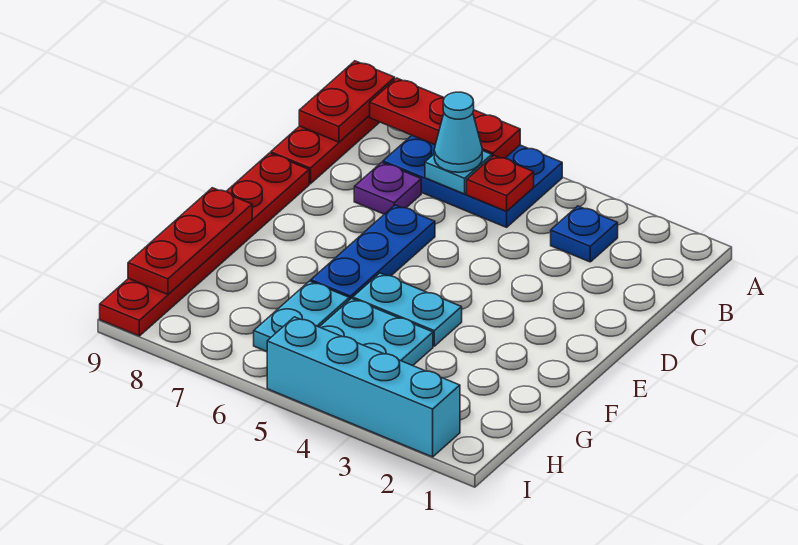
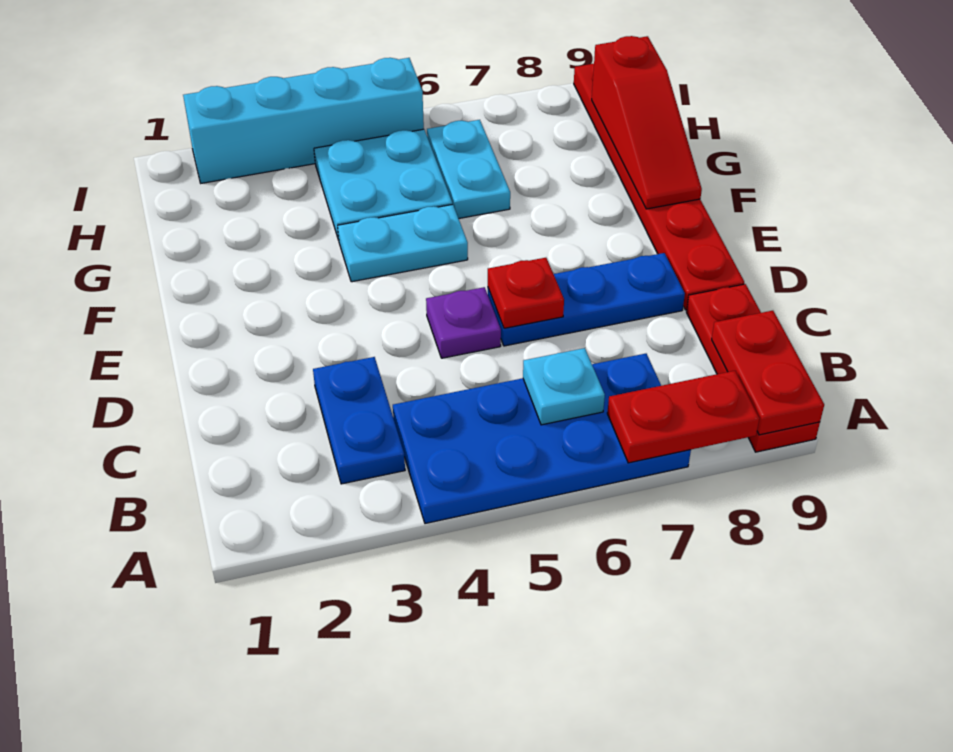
blue 2x3 plate [383,136,562,227] -> blue 2x4 plate [393,354,691,524]
red 1x3 plate [369,78,520,158] -> red 1x2 plate [607,371,760,463]
blue 1x1 plate [551,206,618,262] -> blue 1x2 plate [313,357,405,484]
red 1x1 plate [467,155,534,211] -> red 1x1 plate moved to [488,258,564,328]
cyan 1x1 cone [434,92,482,172] -> none
purple 1x1 plate [354,162,421,214] -> purple 1x1 plate moved to [426,287,501,358]
blue 1x3 plate [311,205,435,300] -> blue 1x3 plate turned to [488,253,685,346]
red 1x3 plate [128,188,252,294] -> red 1x3 slope [592,36,702,209]

